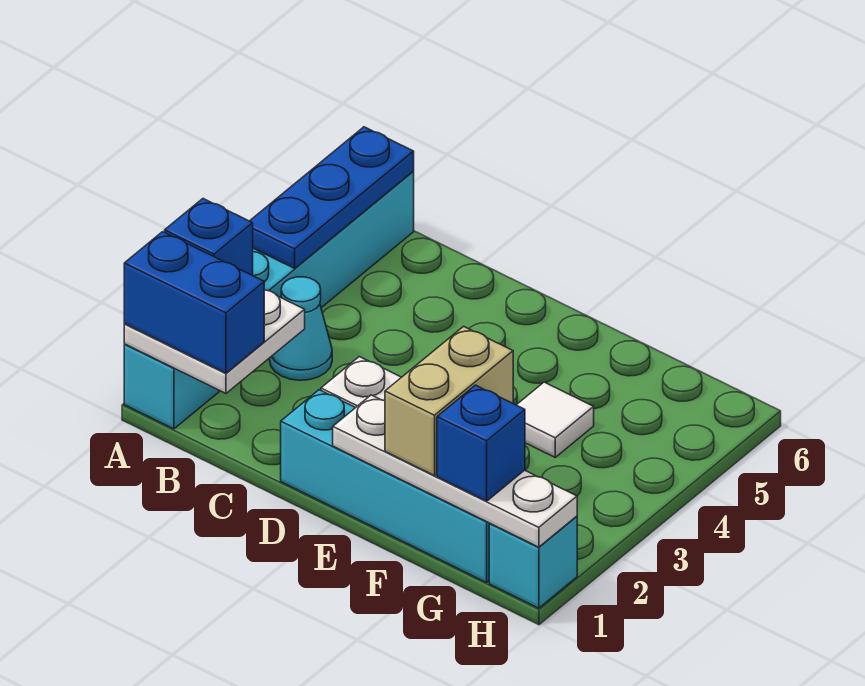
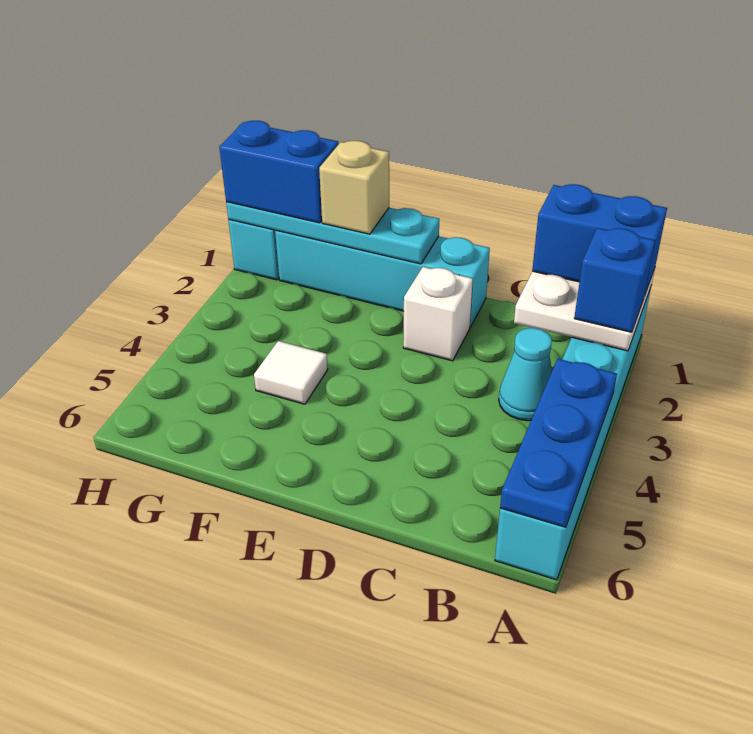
white 1x4 plate [333,395,577,547] -> cyan 1x4 plate [226,202,439,264]
tan 1x2 brick [385,326,513,476] -> tan 1x1 brick [319,141,389,234]
blue 1x1 brick [437,385,525,501] -> blue 1x2 brick [219,121,338,223]

